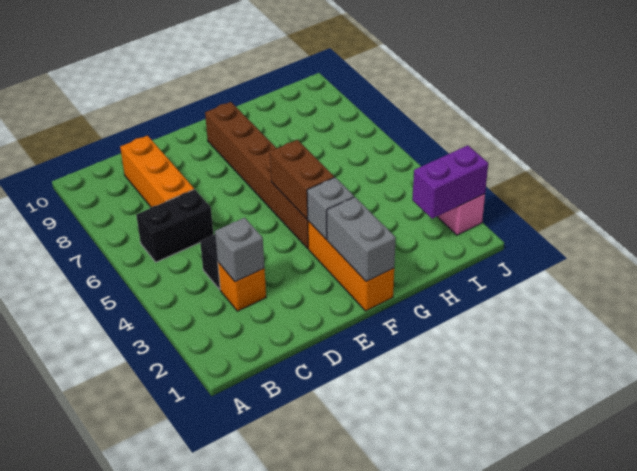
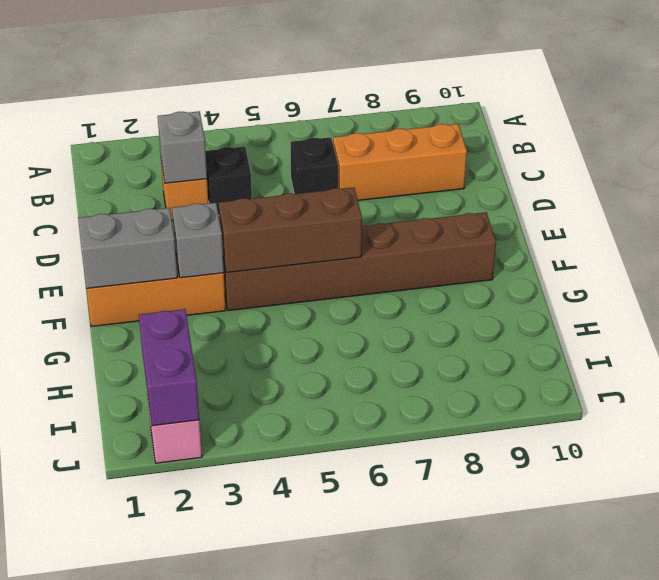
black 1x2 brick [136,189,213,262] -> black 1x1 brick [290,137,338,194]
brown 1x2 brick [270,140,334,219] -> brown 1x3 brick [219,188,362,272]

